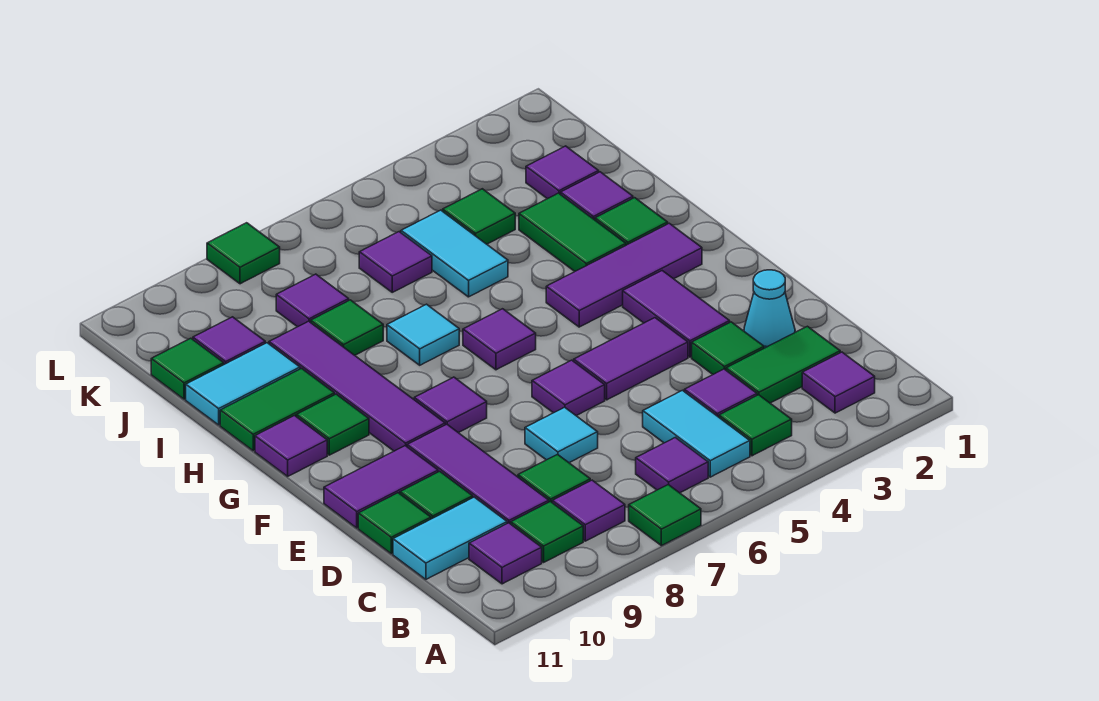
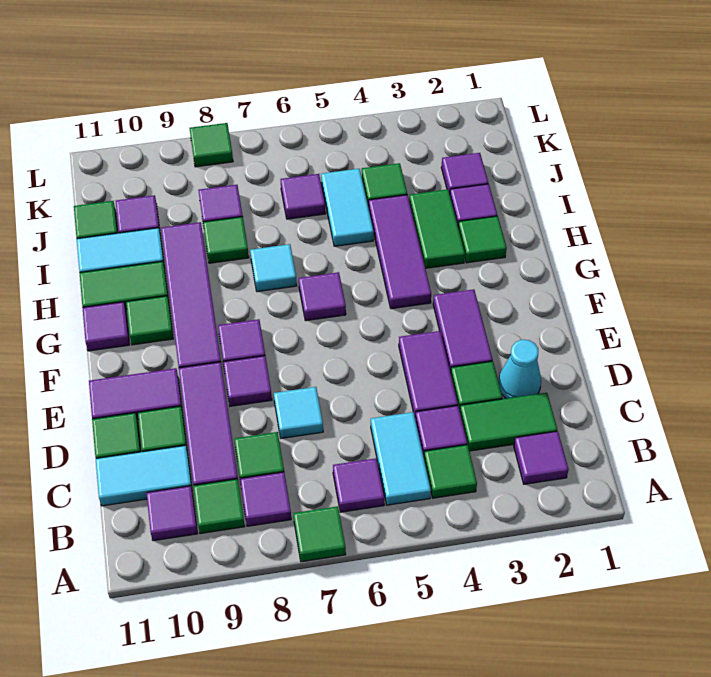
purple 1x2 tile [574,318,688,400] -> purple 1x2 tile turned to [399,331,458,416]
purple 1x1 tile [532,360,605,416] -> purple 1x1 tile moved to [223,356,272,406]
purple 1x3 tile [546,223,702,327] -> purple 1x3 tile turned to [369,195,431,309]

